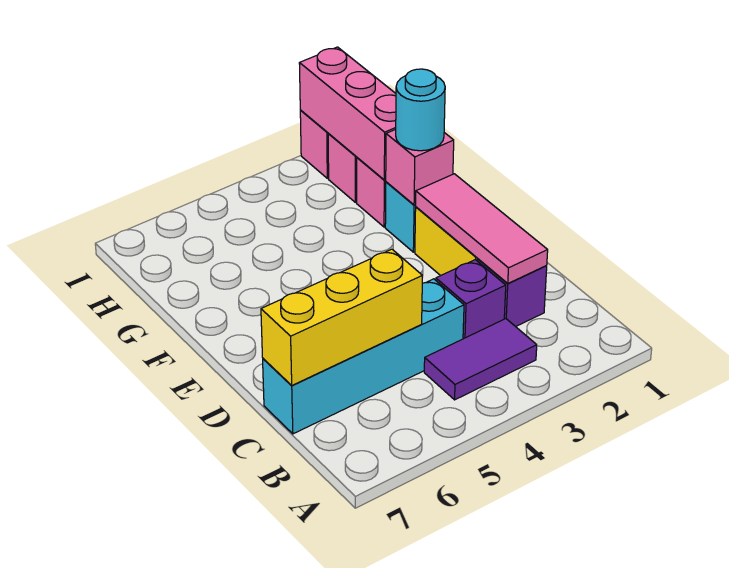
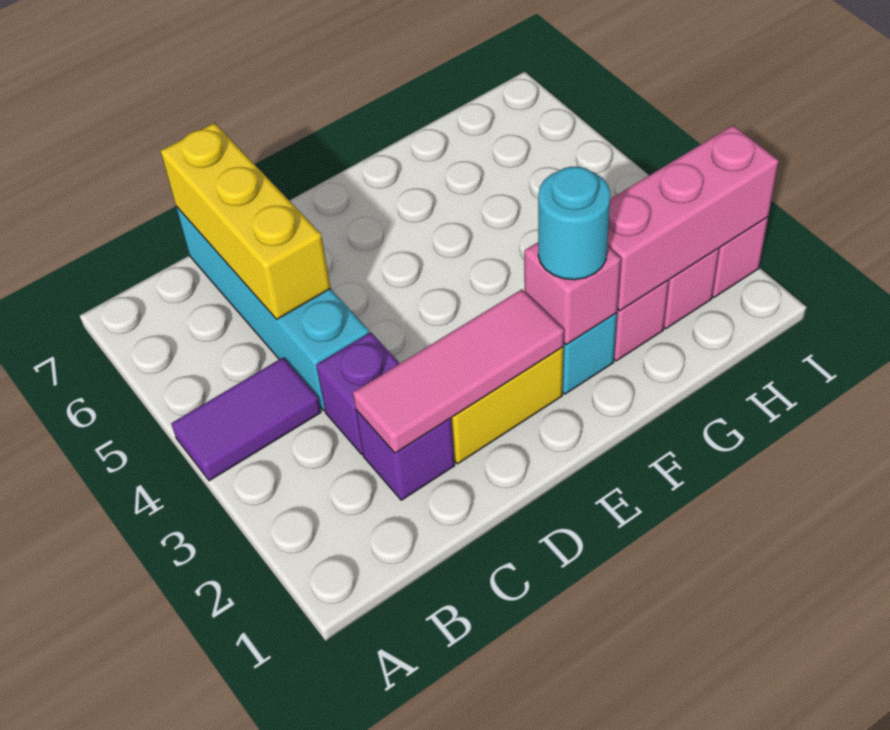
purple 1x2 tile [424,319,537,400] -> purple 1x2 tile turned to [171,358,321,481]

